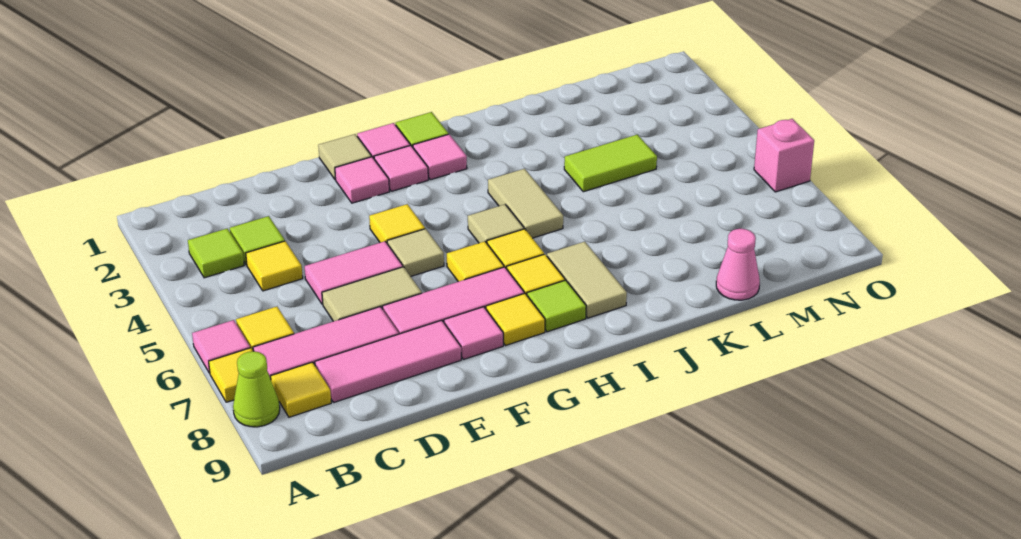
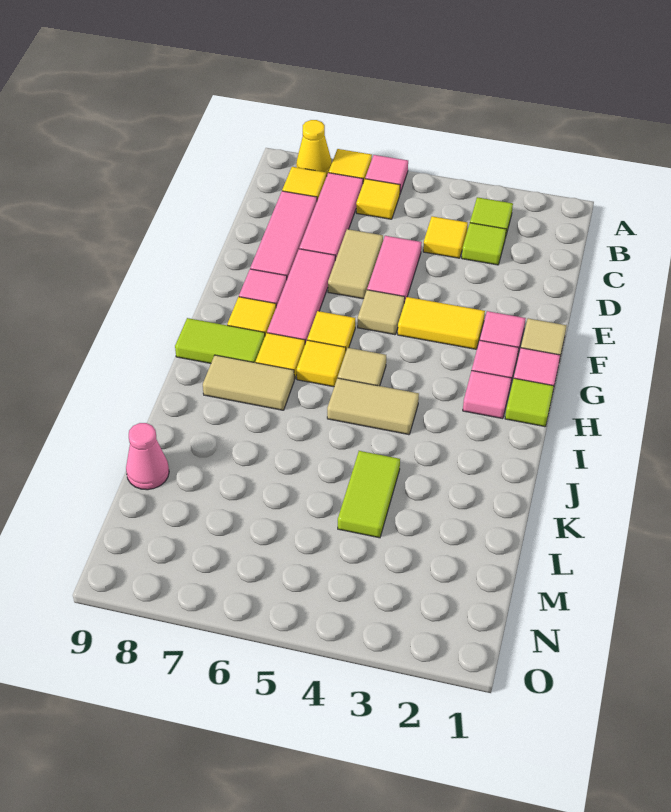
lime 1x1 cone [233,351,280,427] -> yellow 1x1 cone [296,120,332,176]
yellow 1x1 tile [369,204,425,243] -> yellow 1x2 tile [398,297,485,349]
lime 1x1 tile [527,280,586,332] -> lime 1x2 tile [175,318,265,363]
pink 1x1 brick [754,119,814,192] -> none

